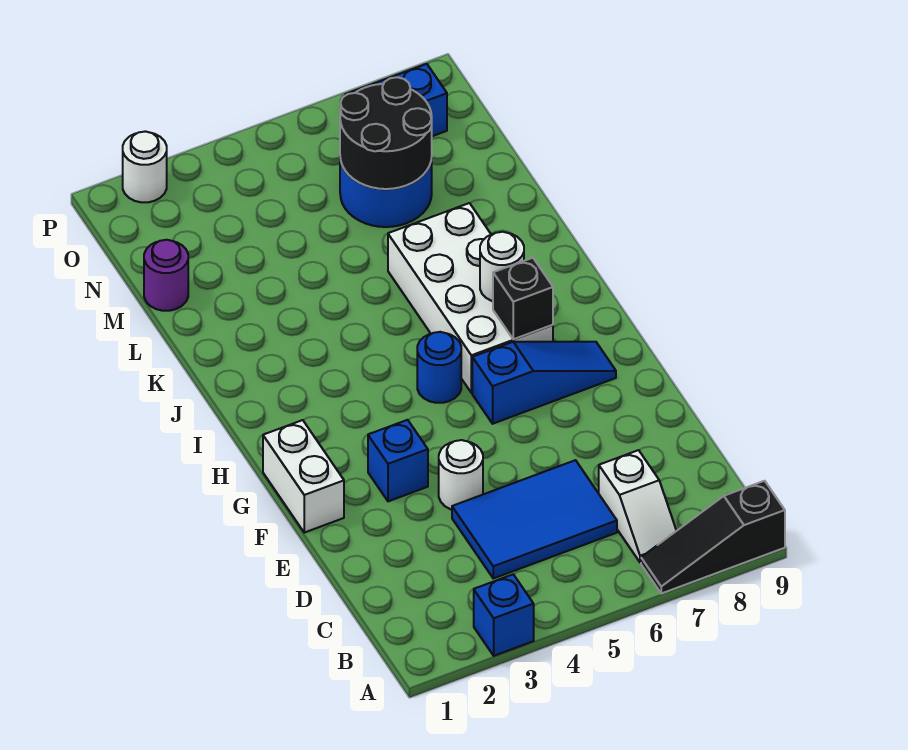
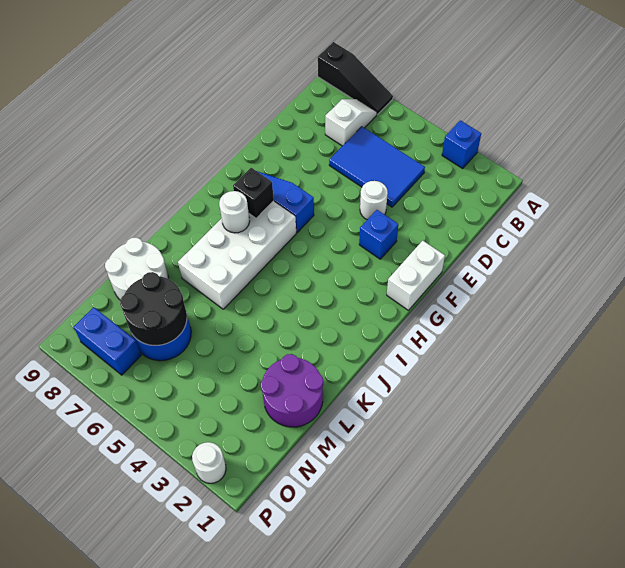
blue 1x1 round brick [417,332,461,403] -> none
none -> white 2x2 round brick [105,238,169,300]
purple 1x1 round brick [144,240,188,311] -> purple 2x2 round brick [261,354,323,427]

